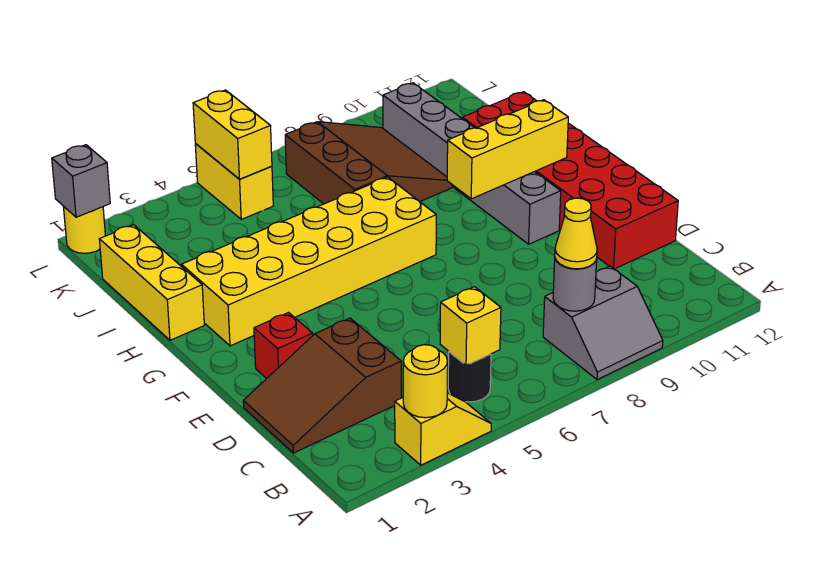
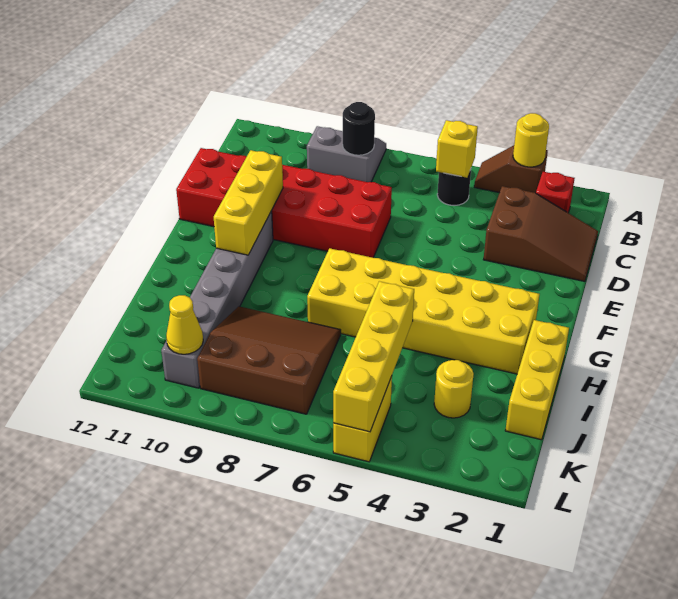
yellow 1x2 slope [395,393,491,465] -> brown 1x2 slope [474,145,548,193]
grey 1x1 round brick [553,259,597,311] -> black 1x1 round brick [343,102,375,155]
yellow 1x1 cone [555,198,597,269] -> yellow 1x1 cone moved to [166,295,203,354]
red 2x6 brick [462,92,678,269] -> red 2x6 brick turned to [176,148,392,258]
red 1x1 brick [254,313,313,379] -> red 1x1 brick moved to [536,172,575,213]
yellow 1x3 brick [447,100,568,199] -> yellow 1x3 brick turned to [214,150,283,255]
brown 3x3 slope [285,122,452,204] -> brown 3x3 slope turned to [197,306,341,414]
yellow 1x2 brick [193,90,272,179] -> yellow 1x4 brick [333,281,414,432]
yellow 1x1 round brick [63,206,105,253] -> yellow 1x1 round brick moved to [434,360,474,418]
grey 1x1 brick [52,145,110,217] -> none

